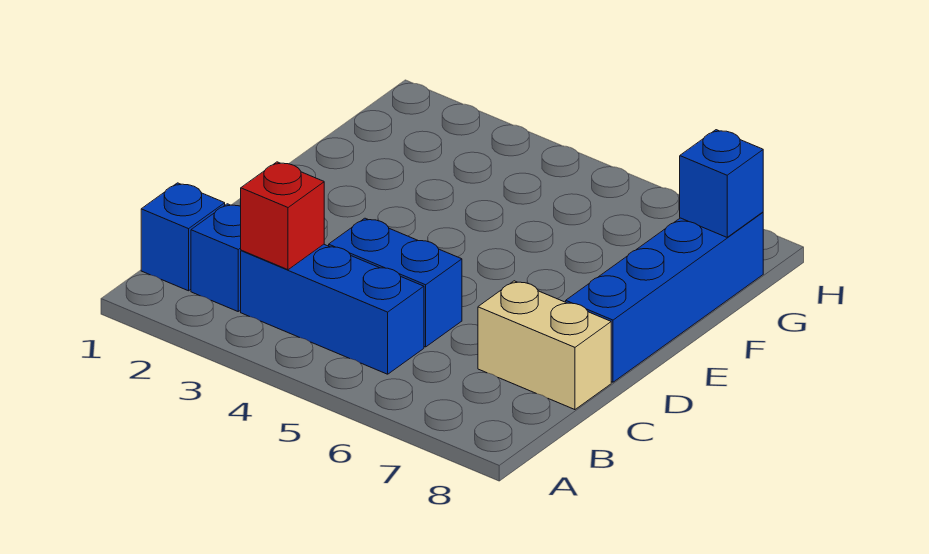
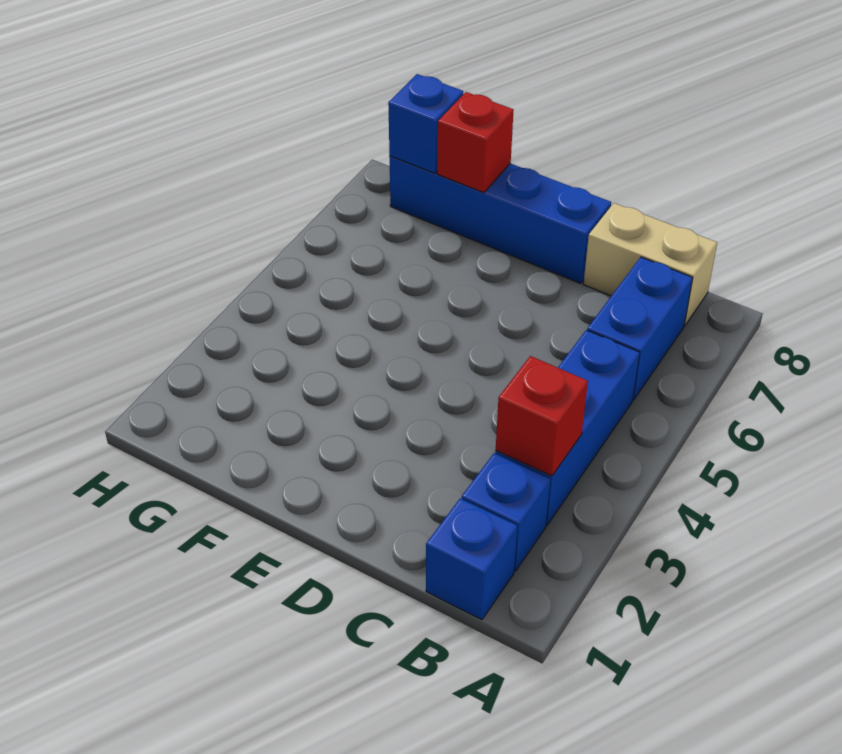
blue 1x2 brick [329,218,462,347] -> blue 1x2 brick moved to [587,257,693,400]
tan 1x2 brick [478,281,611,410] -> tan 1x2 brick turned to [583,203,717,326]
none -> red 1x1 brick [437,92,514,193]

